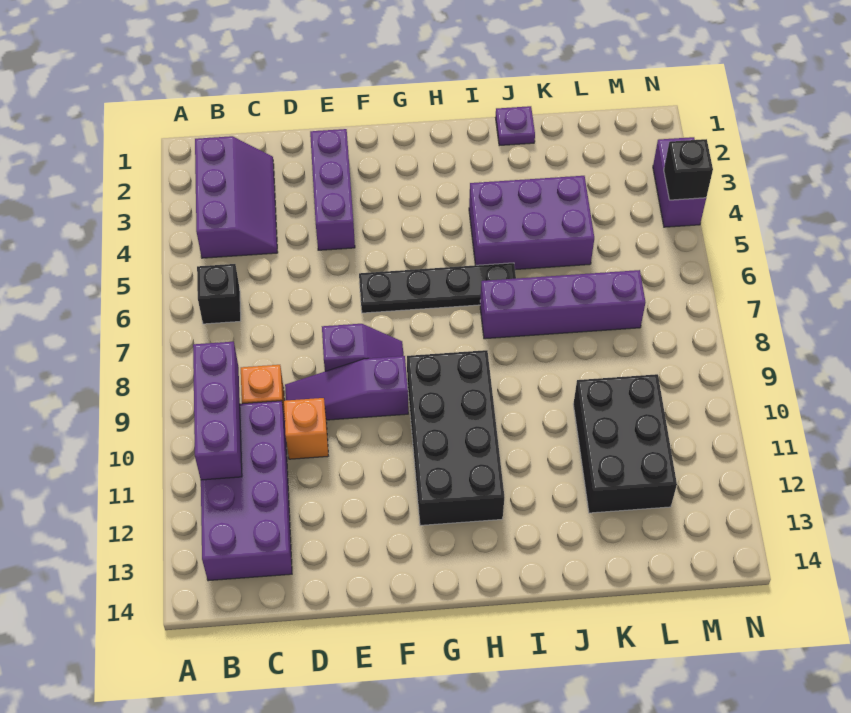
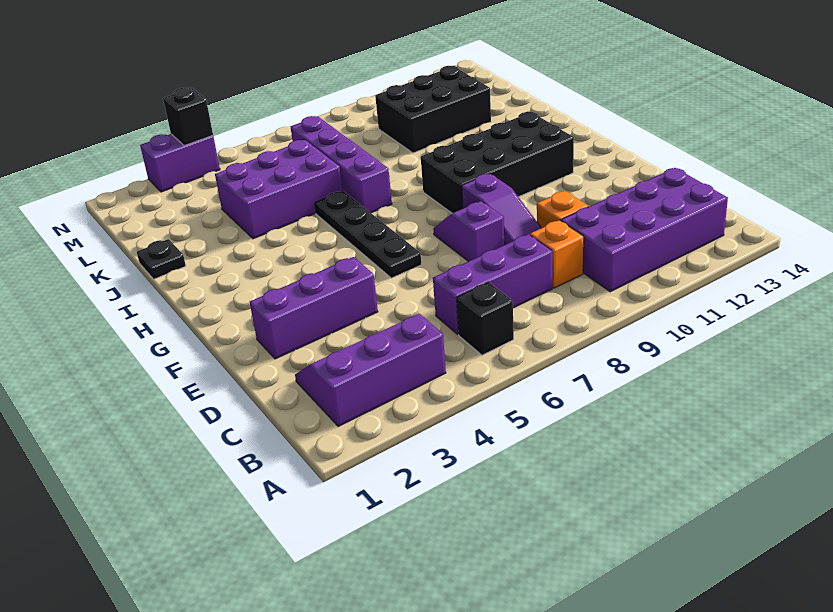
purple 1x3 brick [193,342,242,480] -> purple 1x3 brick moved to [433,234,552,334]
purple 2x3 brick [469,176,594,270] -> purple 2x3 brick turned to [215,140,343,239]
purple 1x1 plate [496,106,535,146] -> black 1x1 plate [137,239,186,279]

